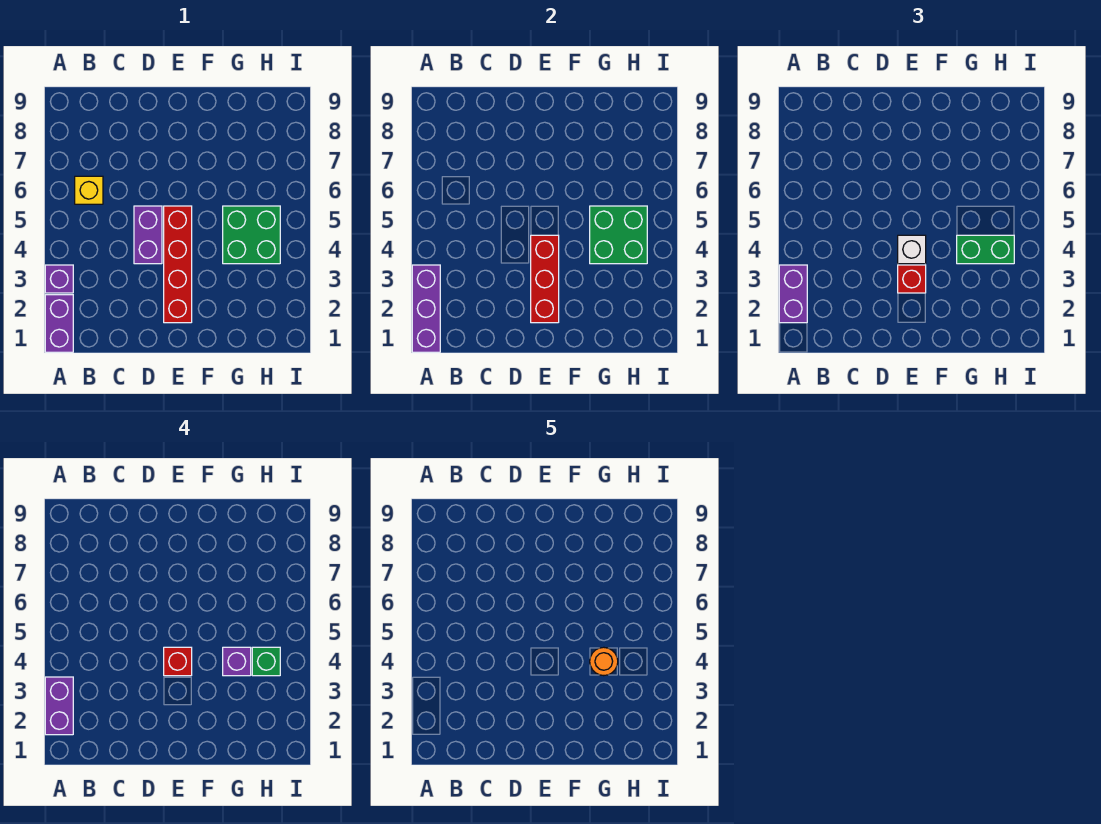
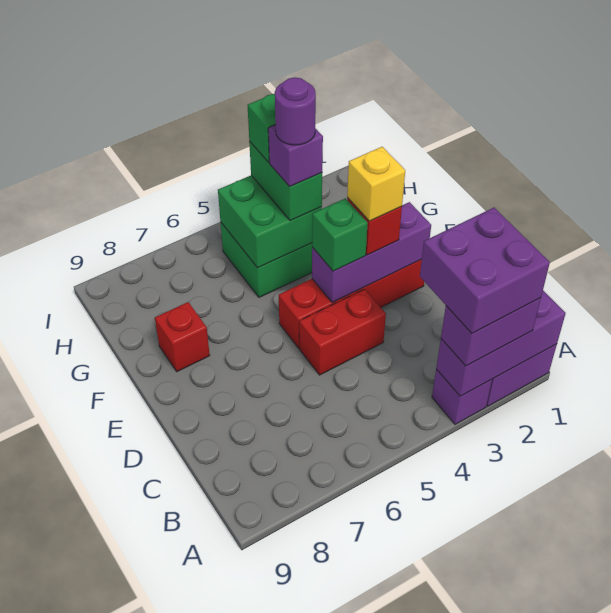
purple 1x2 brick [45,677,73,735] -> purple 2x2 brick [420,208,550,333]
yellow 1x1 brick [75,176,103,204] -> yellow 1x1 brick moved to [347,147,405,221]
purple 1x2 brick [134,206,162,264] -> red 1x2 brick [299,289,386,375]
red 1x3 brick [531,235,559,323] -> purple 1x3 brick [312,202,431,303]
white 1x1 brick [898,235,926,264] -> green 1x1 brick [312,198,368,271]
red 1x1 brick [164,647,192,676] -> red 1x1 brick moved to [155,302,210,372]
orange 1x1 round brick [590,647,618,676] -> purple 1x1 round brick [275,77,316,145]

